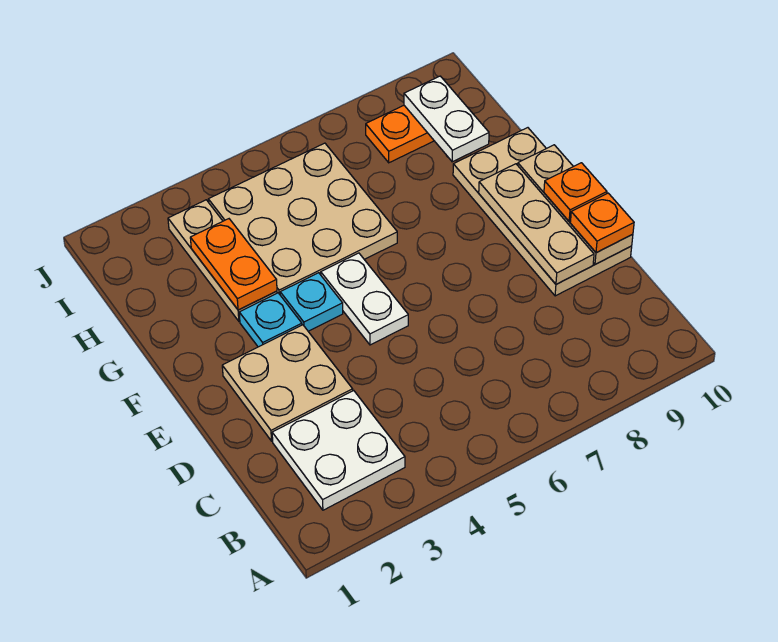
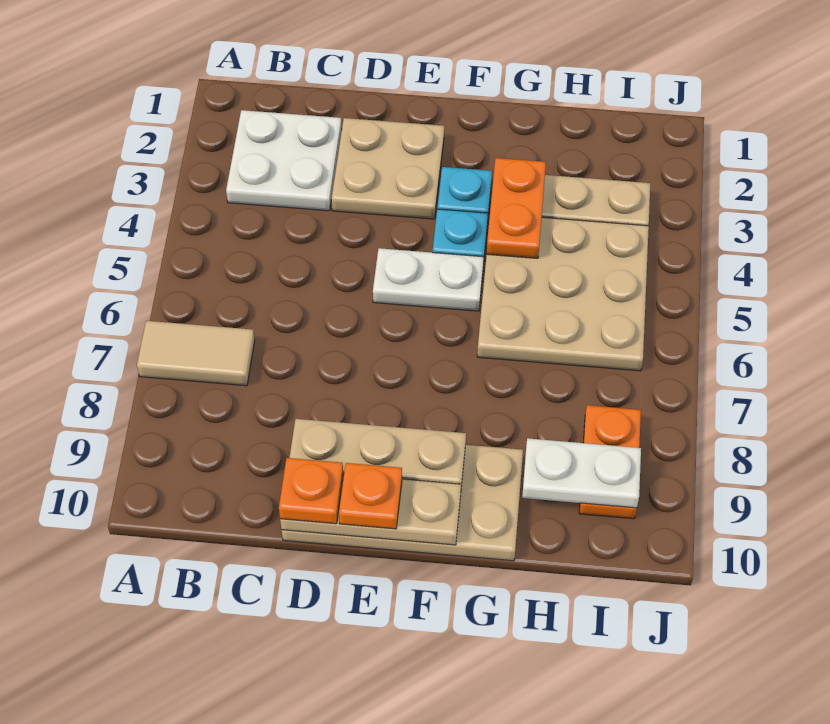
none -> tan 1x2 tile [137,321,255,386]
orange 1x2 plate [190,219,277,310] -> orange 1x2 plate turned to [487,158,546,258]

